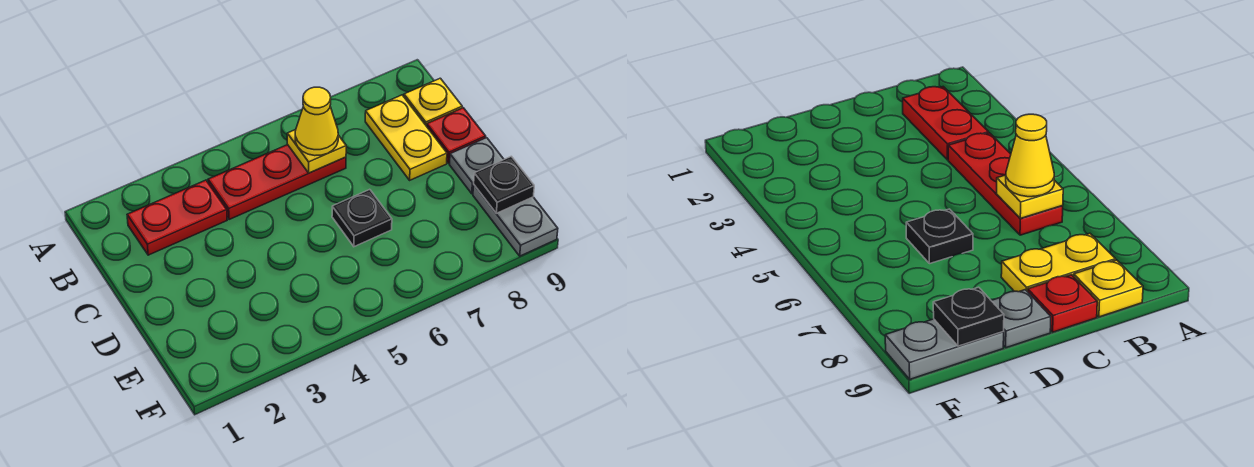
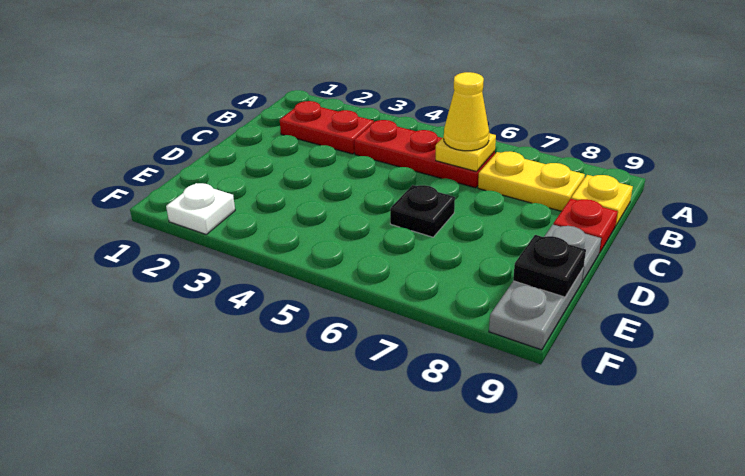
yellow 1x2 plate [365,95,447,180] -> yellow 1x2 plate turned to [478,151,585,211]
none -> white 1x1 plate [166,183,235,234]

